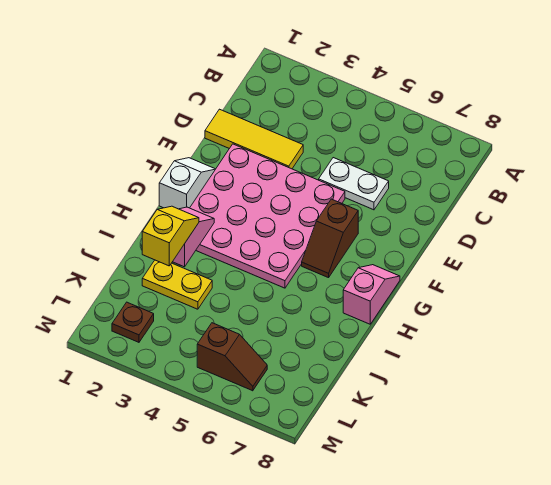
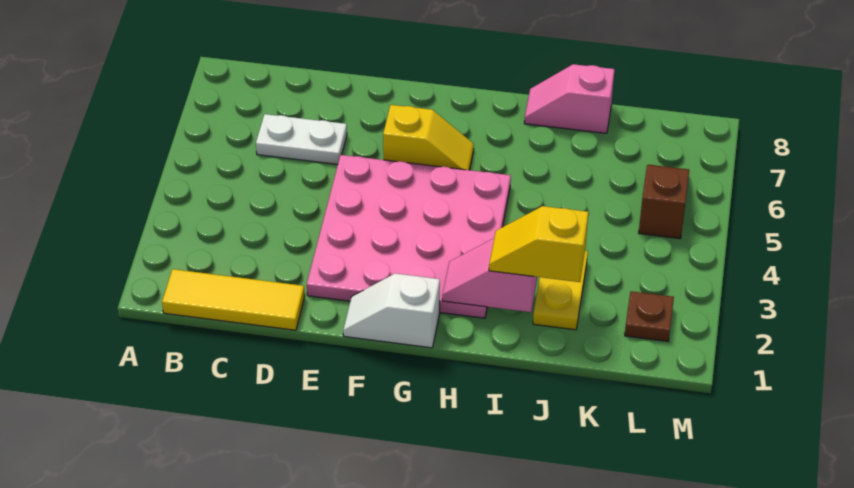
yellow 1x3 tile [205,109,303,169] -> yellow 1x3 tile turned to [162,269,305,330]
white 1x2 plate [319,158,389,210] -> white 1x2 plate turned to [256,114,347,164]
brown 1x2 slope [302,199,358,278] -> yellow 1x2 slope [383,105,474,170]
pink 1x2 slope [343,265,400,324] -> pink 1x2 slope moved to [524,64,614,133]

